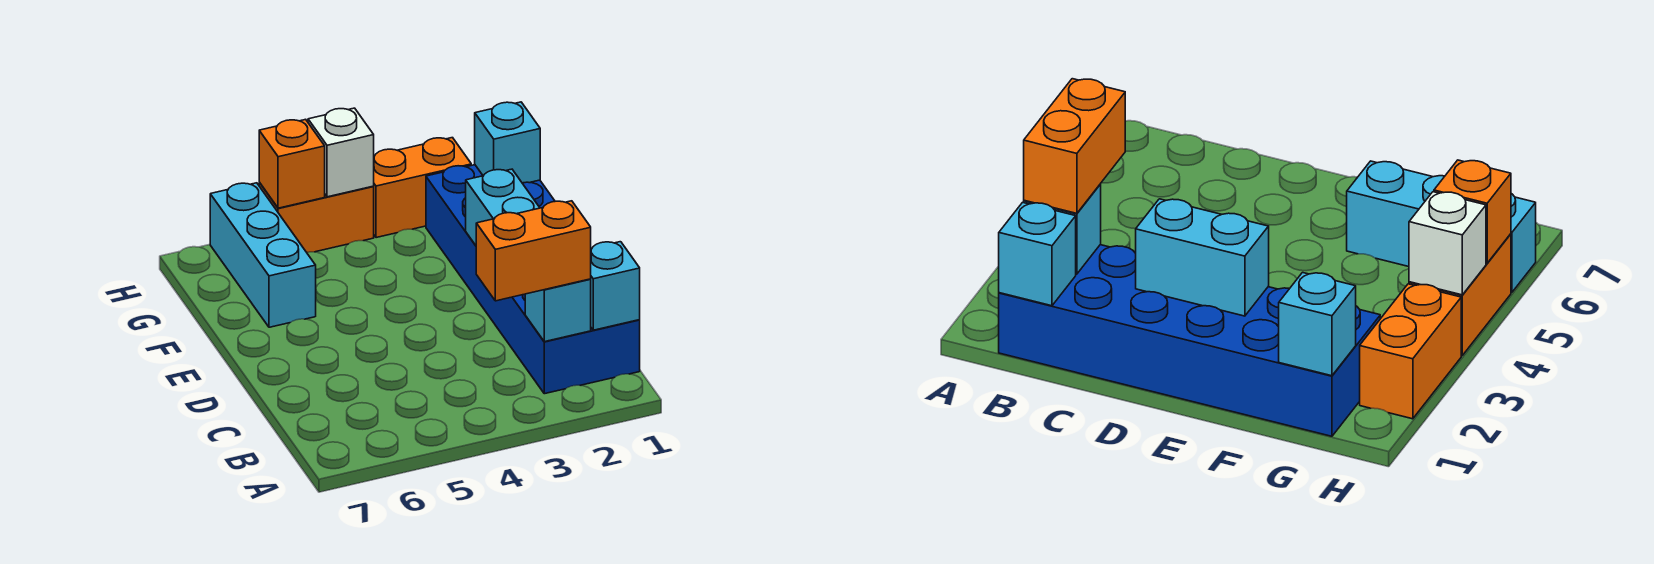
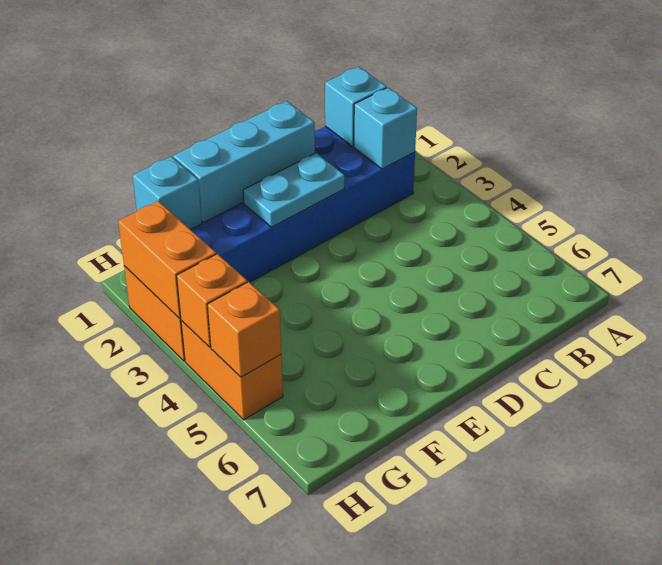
orange 1x2 brick [476,201,591,301] -> orange 1x2 brick moved to [118,201,216,318]
cyan 1x2 brick [466,169,540,245] -> cyan 1x2 plate [243,153,344,227]
cyan 1x3 brick [210,183,316,327] -> cyan 1x3 brick moved to [173,101,315,222]
white 1x1 brick [308,108,374,197] -> orange 1x1 brick [177,254,247,347]

